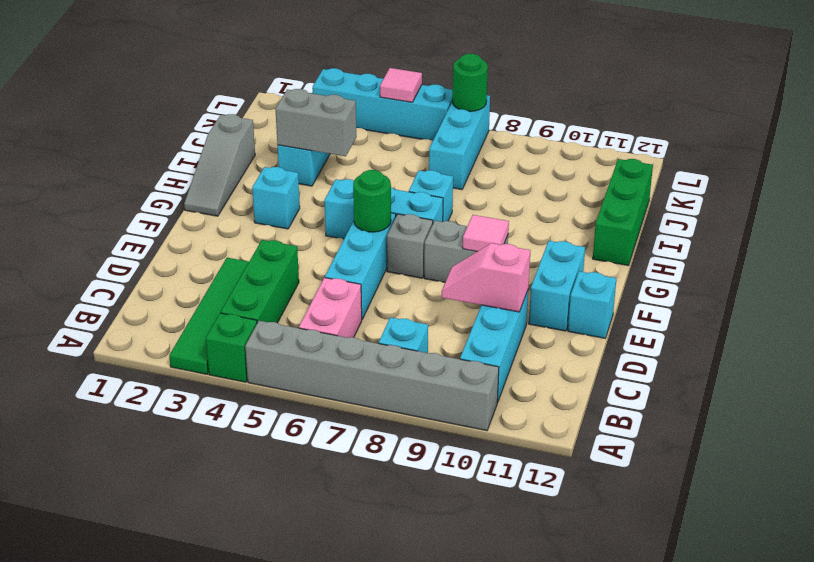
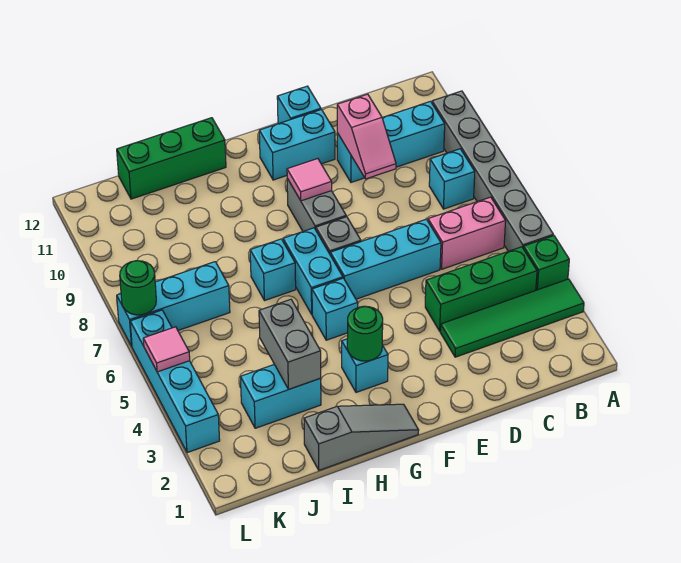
green 1x1 round brick [353,170,391,232] -> green 1x1 round brick moved to [347,306,383,361]

